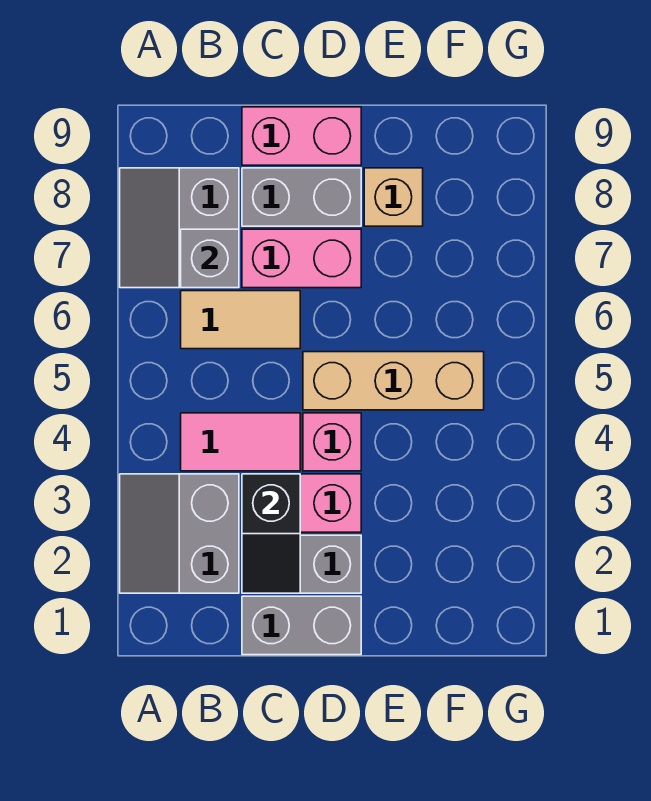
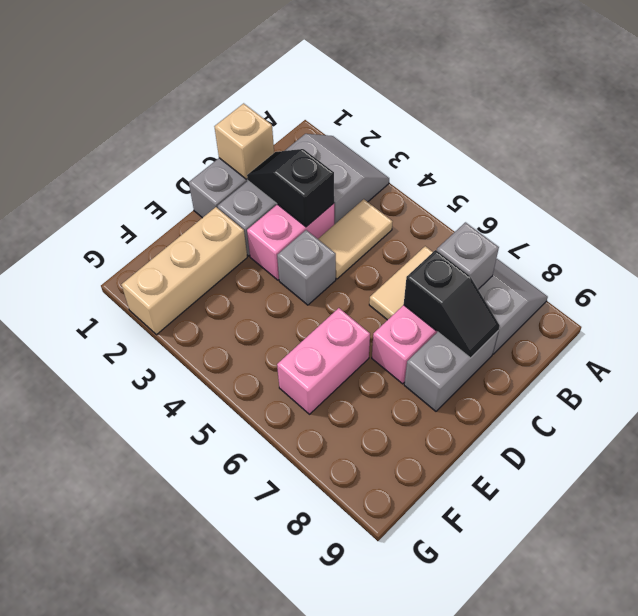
pink 1x2 tile [181,413,300,471] -> tan 1x2 tile [318,199,393,279]
none -> black 1x2 slope [404,250,500,358]
pink 1x2 brick [242,107,361,165] -> pink 1x2 brick moved to [277,308,370,414]
pink 1x1 brick [303,413,361,471] -> grey 1x1 brick [277,230,336,305]
tan 1x3 brick [303,352,484,410] -> tan 1x3 brick moved to [121,207,247,335]
tan 1x1 brick [364,168,423,226] -> tan 1x1 brick moved to [214,103,274,179]

